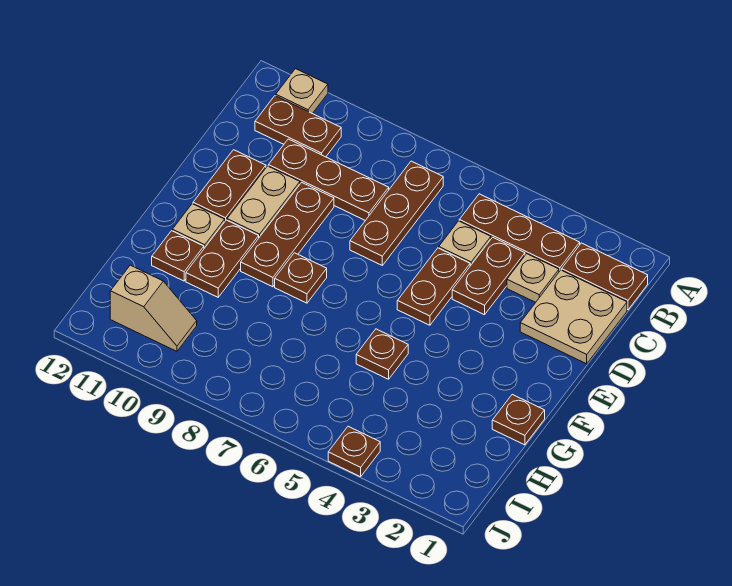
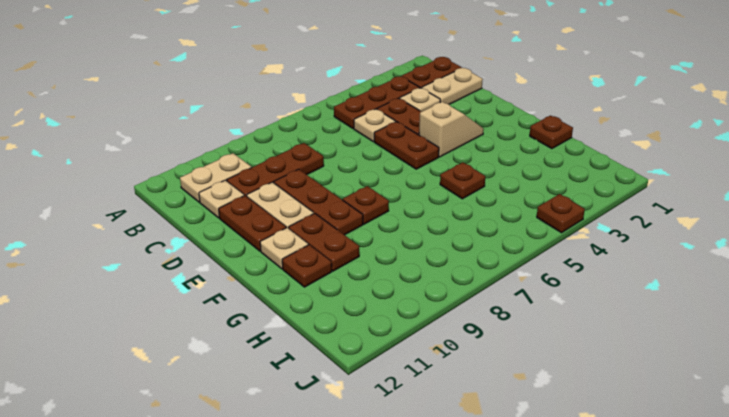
tan 1x1 plate [276,69,328,114] -> tan 1x1 plate moved to [199,180,244,218]
brown 1x3 plate [350,161,443,265] -> none
brown 1x2 plate [255,96,341,157] -> tan 1x2 plate [180,153,252,202]
tan 2x2 plate [520,270,627,364] -> tan 1x2 plate [422,68,483,104]
tan 1x2 slope [110,265,197,351] -> tan 1x2 slope moved to [419,102,484,157]

